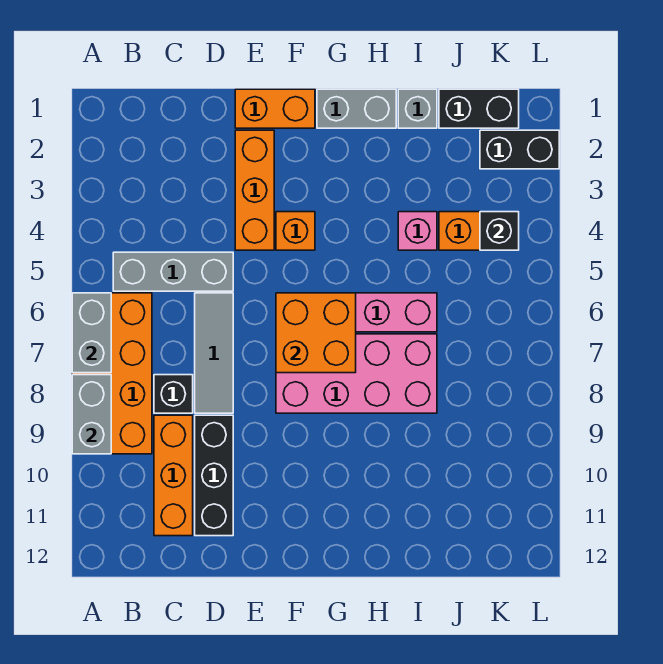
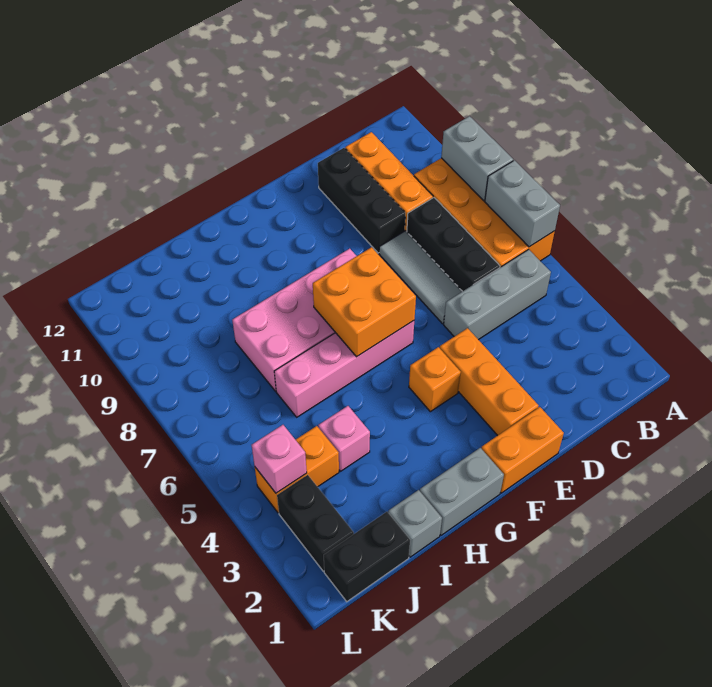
black 1x1 brick [154,375,193,413] -> black 1x3 brick [407,198,500,291]
black 1x2 brick [480,130,559,169] -> black 1x2 brick turned to [277,475,354,571]
black 1x1 brick [480,212,519,250] -> pink 1x1 brick [252,425,307,493]

